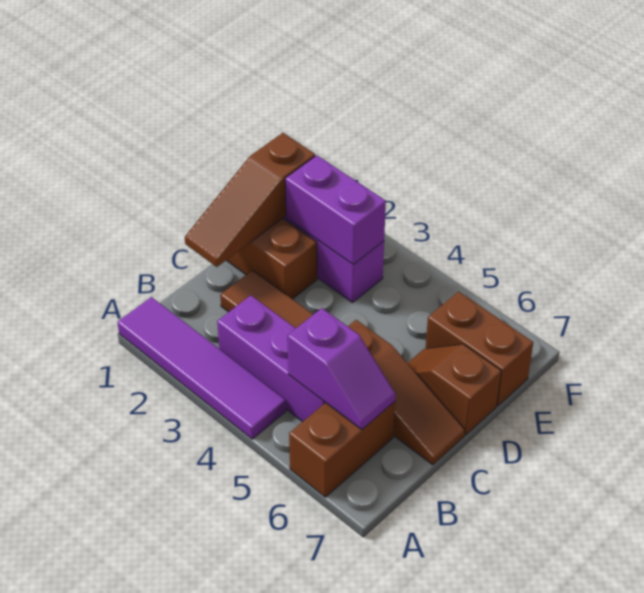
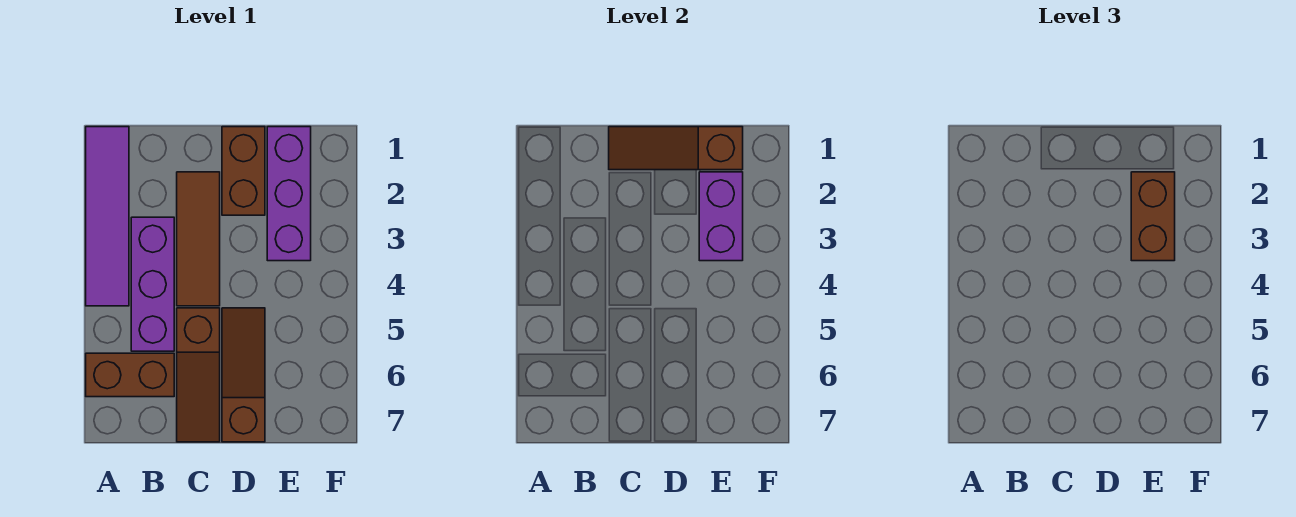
purple 1x2 slope [287,308,396,429] -> none
brown 1x2 slope [408,344,501,435] -> brown 1x3 slope [222,308,265,442]
brown 1x2 brick [426,292,533,406] -> brown 1x2 brick moved to [1131,172,1175,261]

